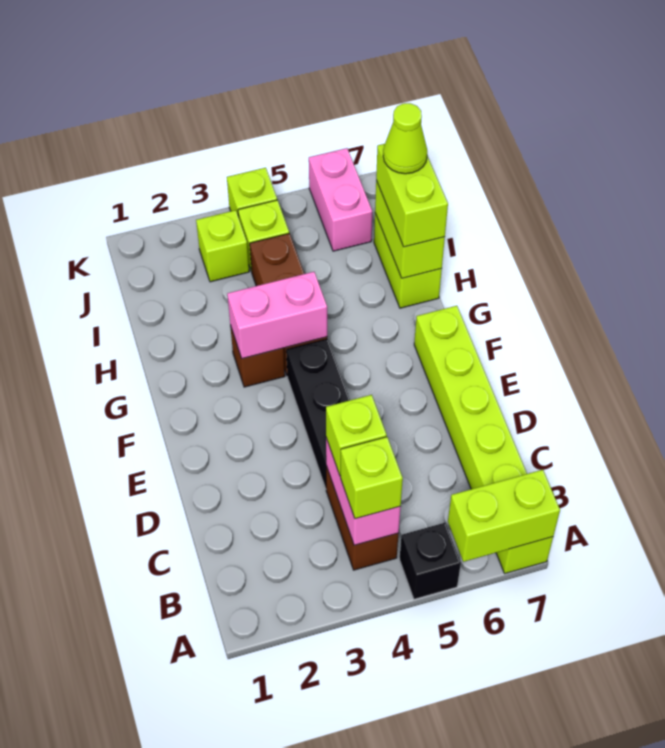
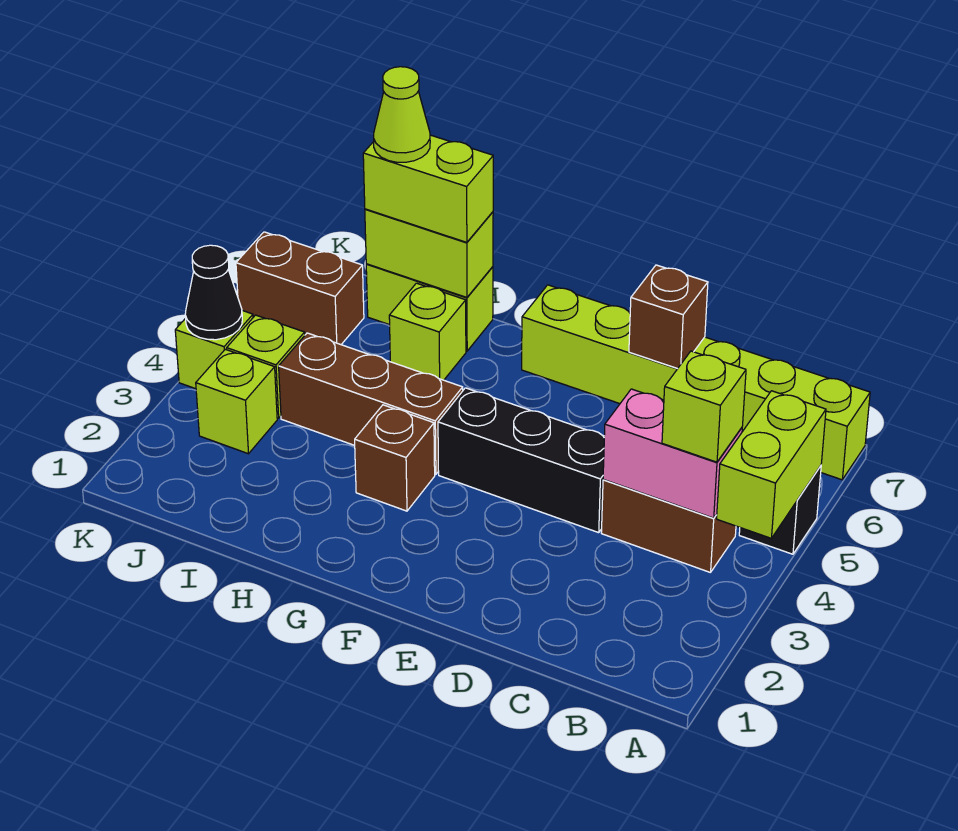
lime 1x2 brick [448,470,560,562] -> lime 1x2 brick moved to [717,391,826,538]
lime 1x1 brick [326,395,387,476] -> lime 1x1 brick moved to [389,283,466,380]
none -> brown 1x1 brick [629,265,708,369]
pink 1x2 brick [227,272,327,359] -> none
pink 1x2 brick [309,148,372,251] -> brown 1x2 brick [236,232,364,345]
none -> black 1x1 cone [185,245,242,340]

